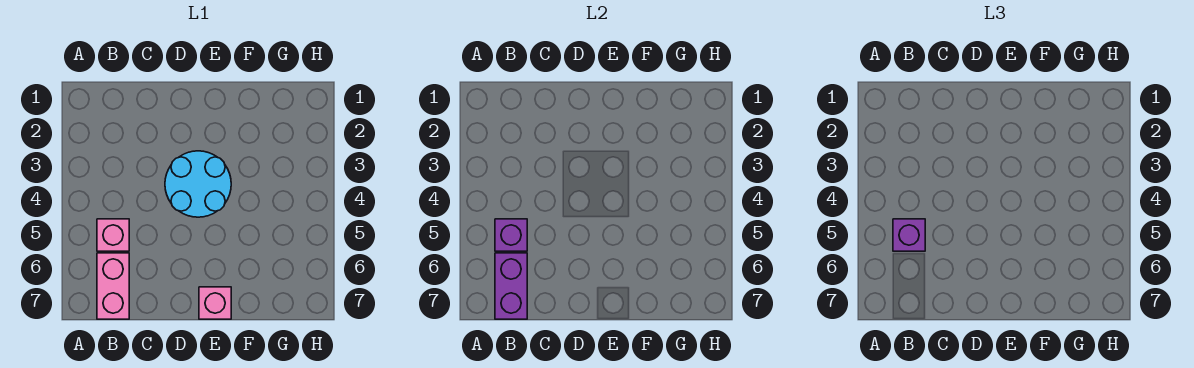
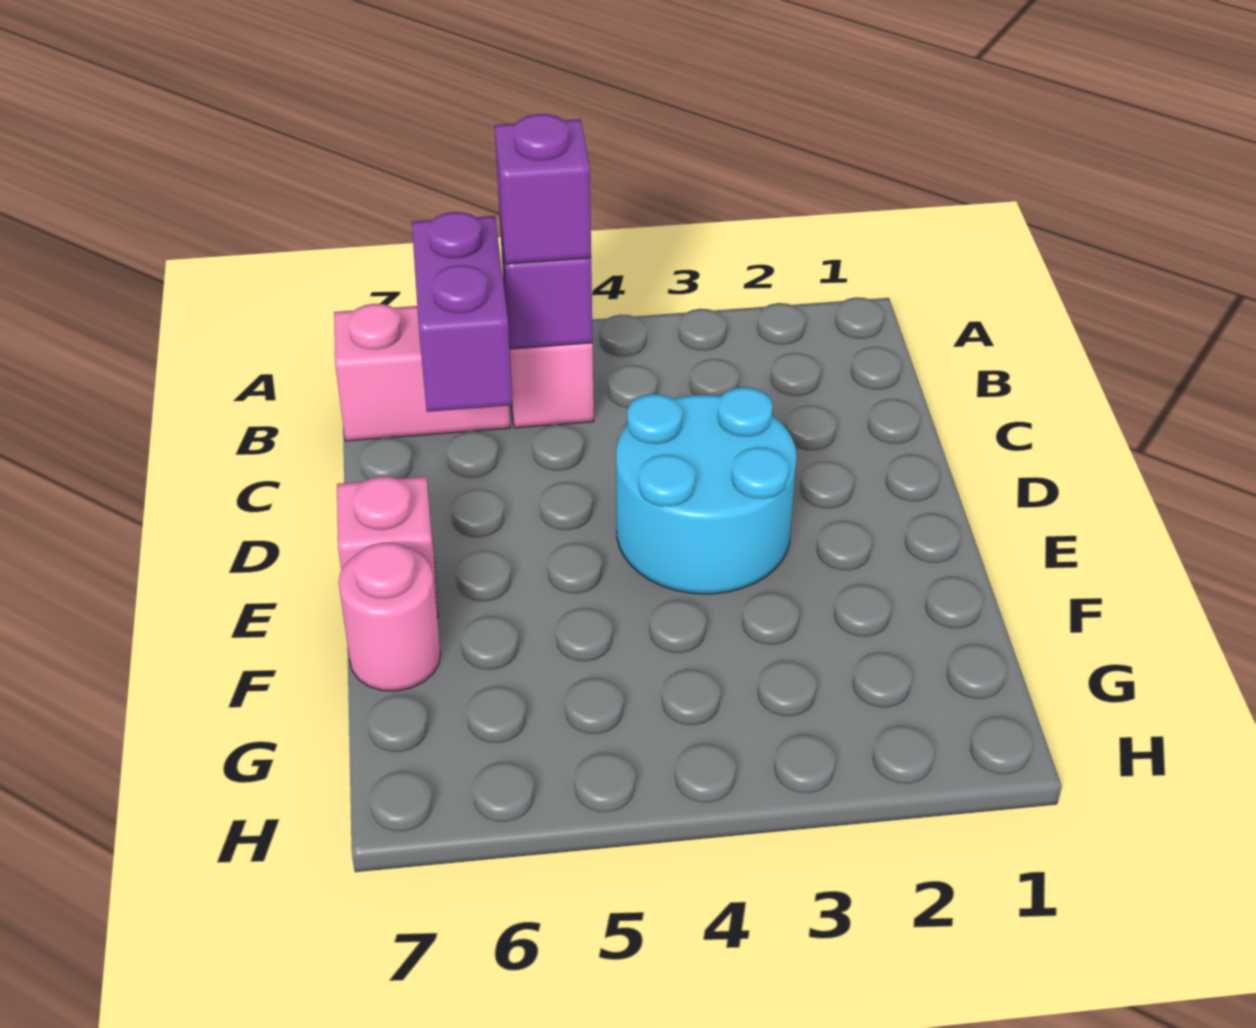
purple 1x2 brick [495,253,527,319] -> purple 1x2 brick turned to [412,212,512,412]
none -> pink 1x1 round brick [339,542,441,691]

